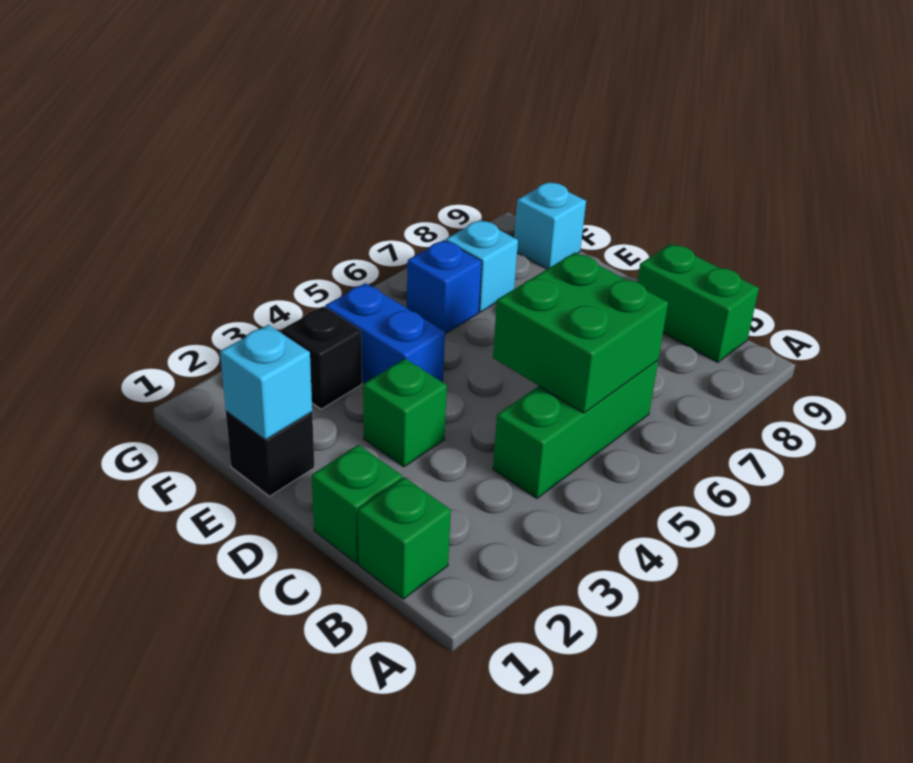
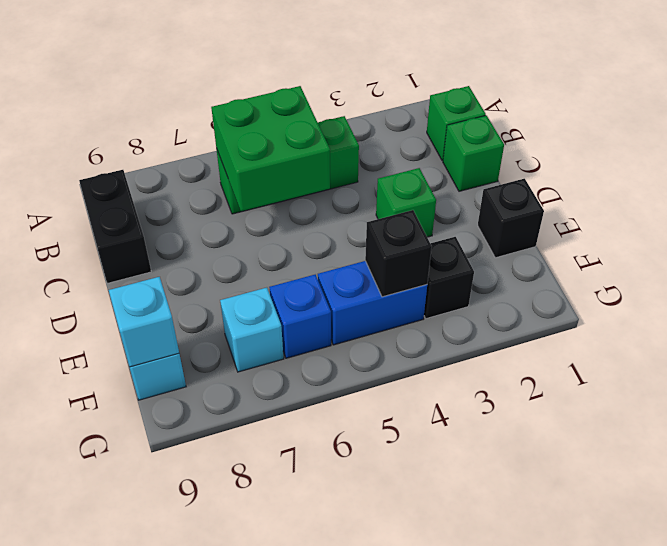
green 1x2 brick [637,244,759,363] -> black 1x2 brick [79,170,151,283]
cyan 1x1 brick [220,325,312,440] -> cyan 1x1 brick moved to [109,277,179,367]
blue 1x2 brick [325,283,445,383] -> blue 1x2 brick turned to [318,261,427,345]
none -> black 1x1 brick [365,210,432,297]

